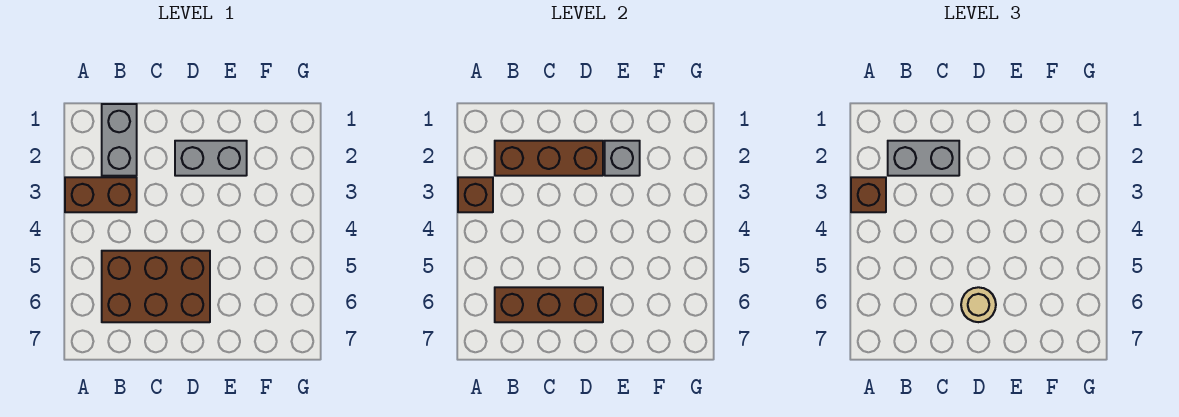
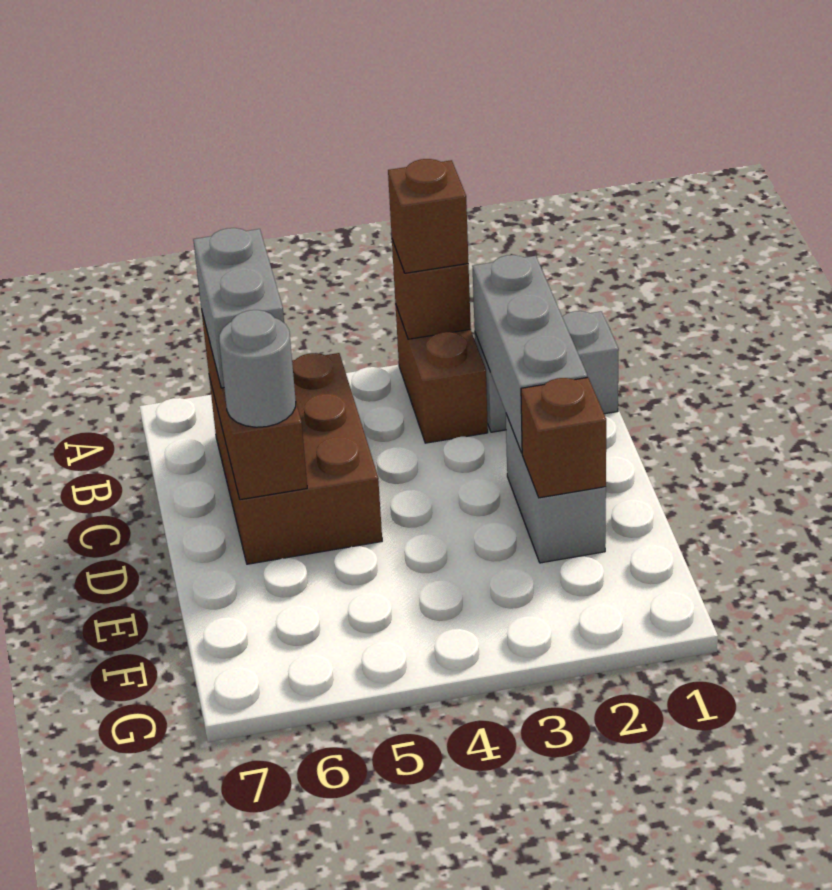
brown 1x3 brick [495,141,603,176] -> grey 1x3 brick [472,255,587,453]
grey 1x2 brick [888,141,959,176] -> grey 1x2 brick moved to [193,228,284,388]
tan 1x1 round brick [961,287,996,322] -> grey 1x1 round brick [219,310,296,427]
grey 1x1 brick [605,141,640,176] -> brown 1x1 brick [521,377,606,498]

